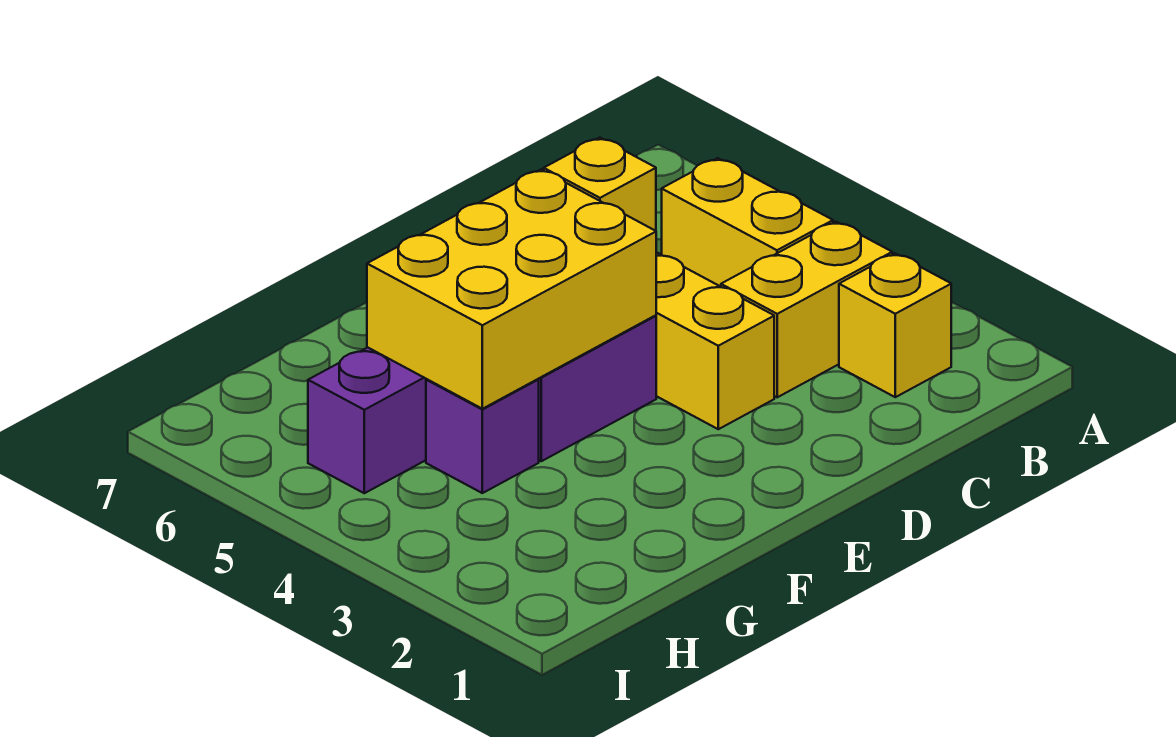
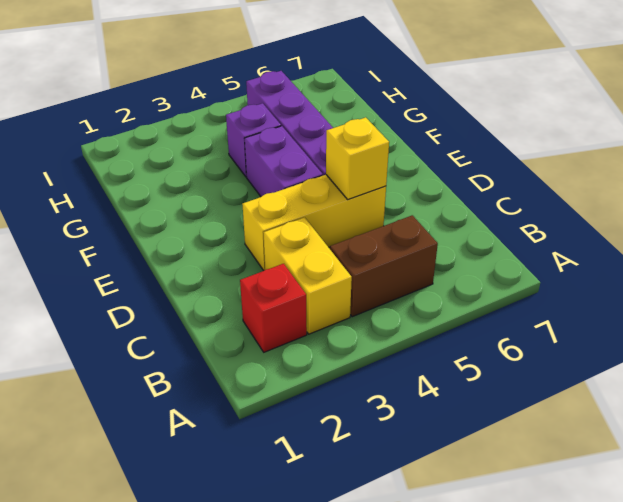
yellow 1x1 brick [839,254,951,397] -> red 1x1 brick [240,264,307,352]
yellow 1x2 brick [662,158,833,287] -> brown 1x2 brick [330,215,438,317]
yellow 2x3 brick [367,170,656,409] -> none

